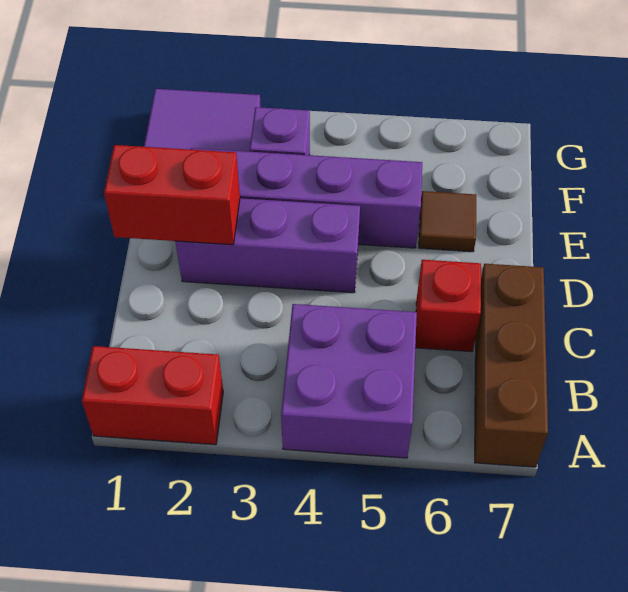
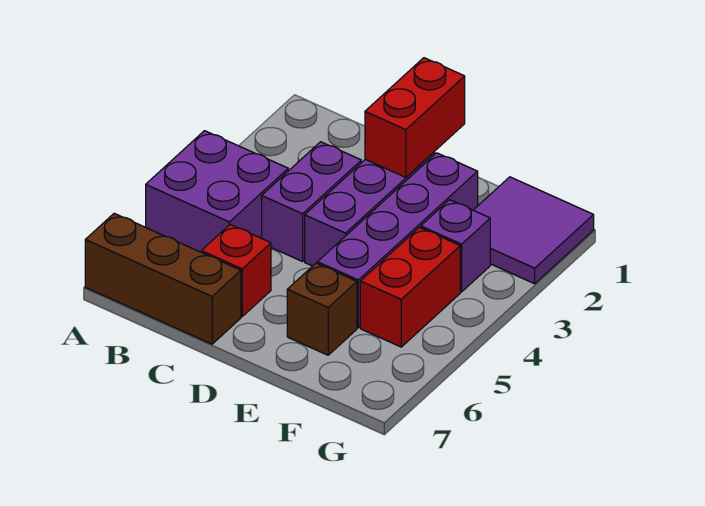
red 1x2 brick [82,346,223,445] -> red 1x2 brick moved to [360,227,460,347]
none -> purple 1x2 brick [262,142,361,262]
brown 1x1 tile [419,191,476,252] -> brown 1x1 brick [287,263,357,355]

